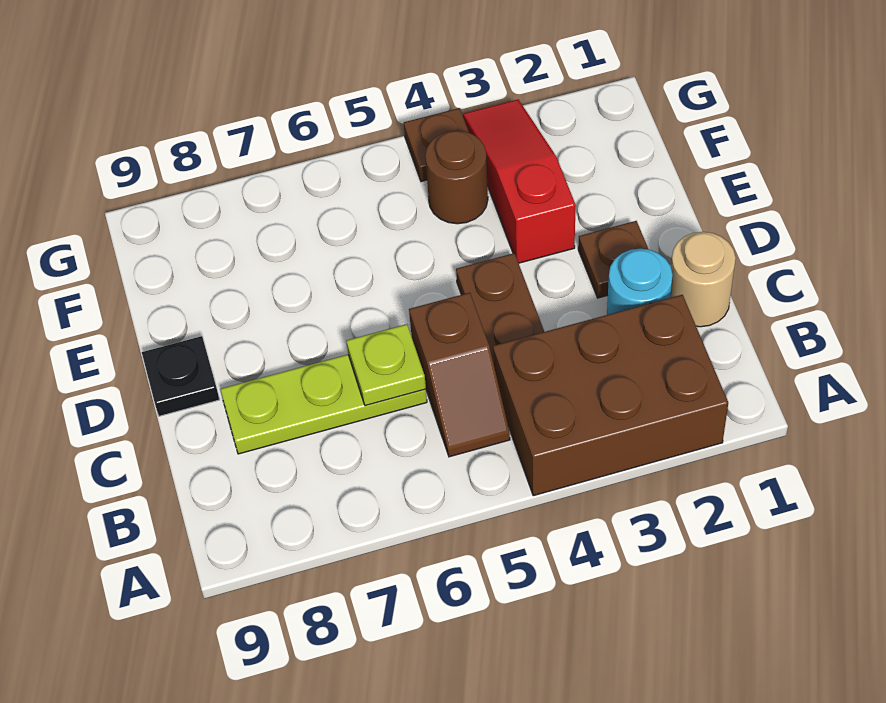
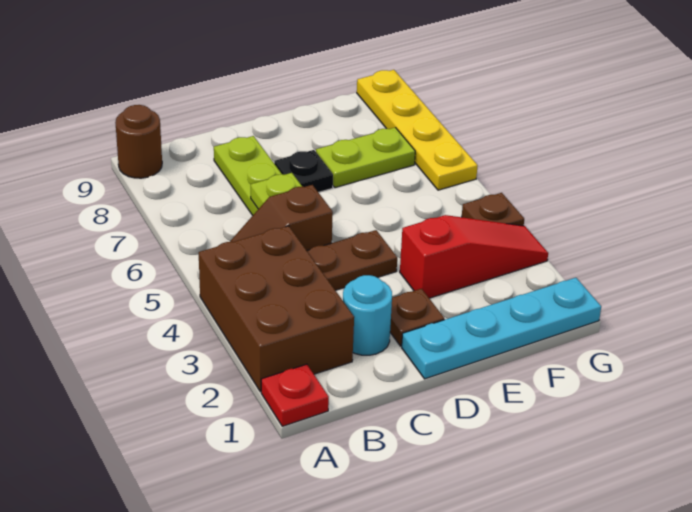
none -> red 1x1 plate [261,364,329,426]
tan 1x1 round brick [671,232,736,327] -> none
none -> cyan 1x4 plate [402,278,601,379]
black 1x1 plate [142,336,220,416] -> black 1x1 plate moved to [274,150,333,192]
none -> lime 1x2 plate [316,127,415,188]
brown 1x1 round brick [425,130,488,224] -> brown 1x1 round brick moved to [115,105,162,178]
none -> yellow 1x4 plate [357,70,478,190]

